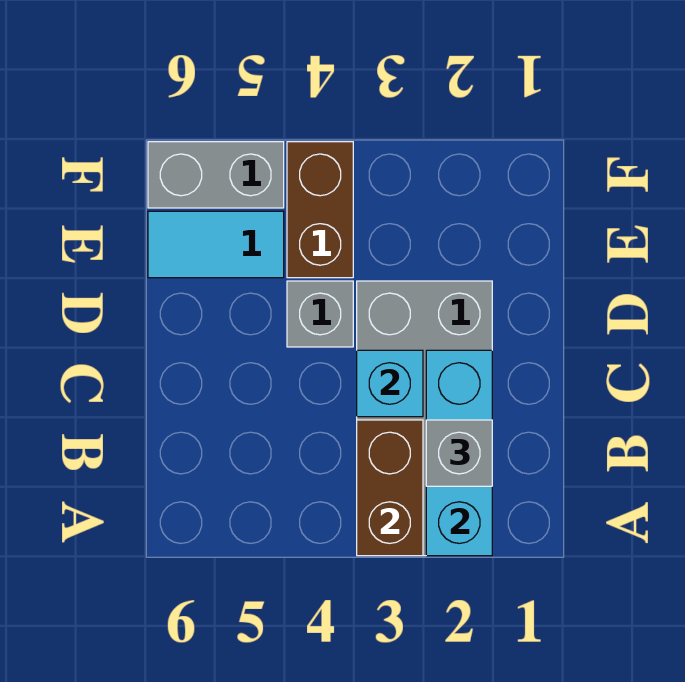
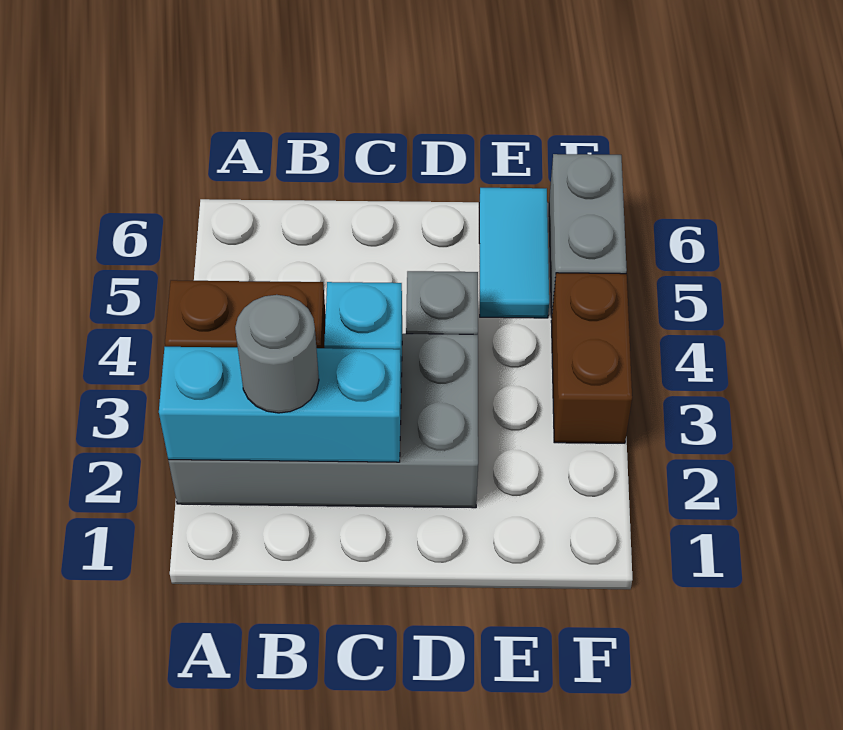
grey 1x1 brick [426,420,492,486] -> grey 1x1 round brick [235,295,319,413]
brown 1x2 brick [287,142,353,278] -> brown 1x2 brick turned to [551,273,632,443]

